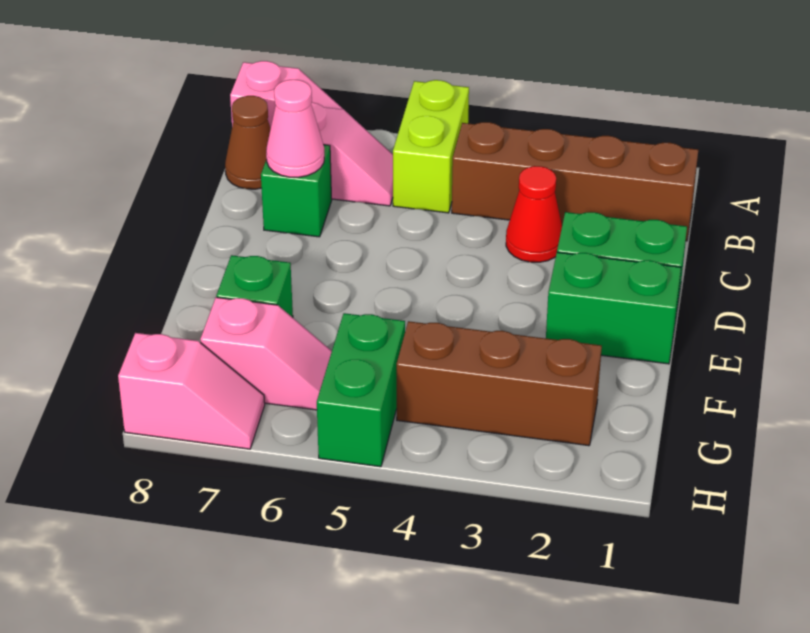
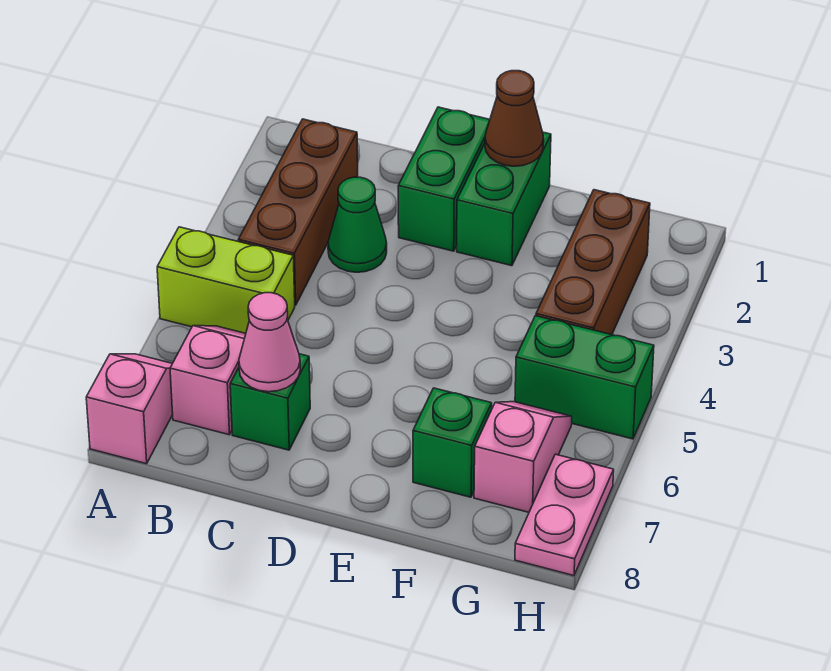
brown 1x4 brick [452,122,698,241] -> brown 1x3 brick [238,119,358,305]
brown 1x1 cone [225,96,271,189] -> brown 1x1 cone moved to [485,71,544,166]
red 1x1 cone [506,166,562,262] -> green 1x1 cone [328,177,387,272]
pink 1x2 slope [118,333,265,449] -> pink 1x2 plate [515,454,614,576]

